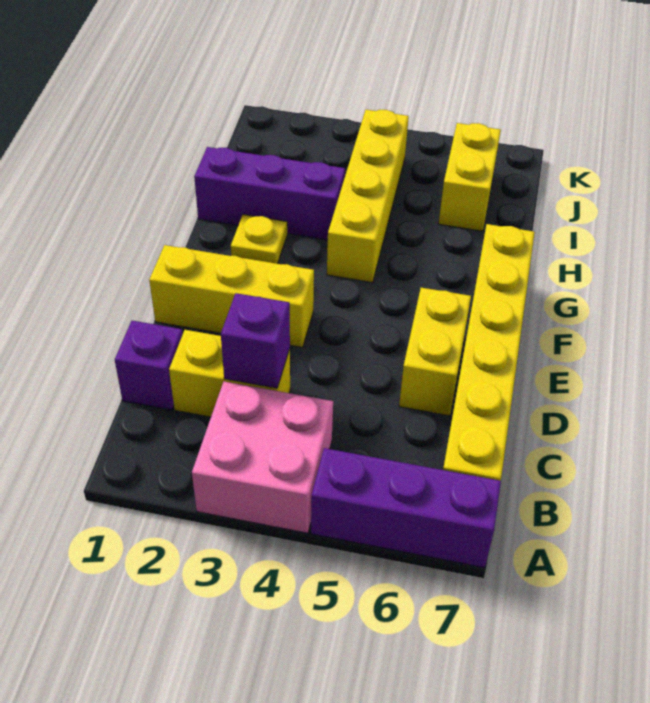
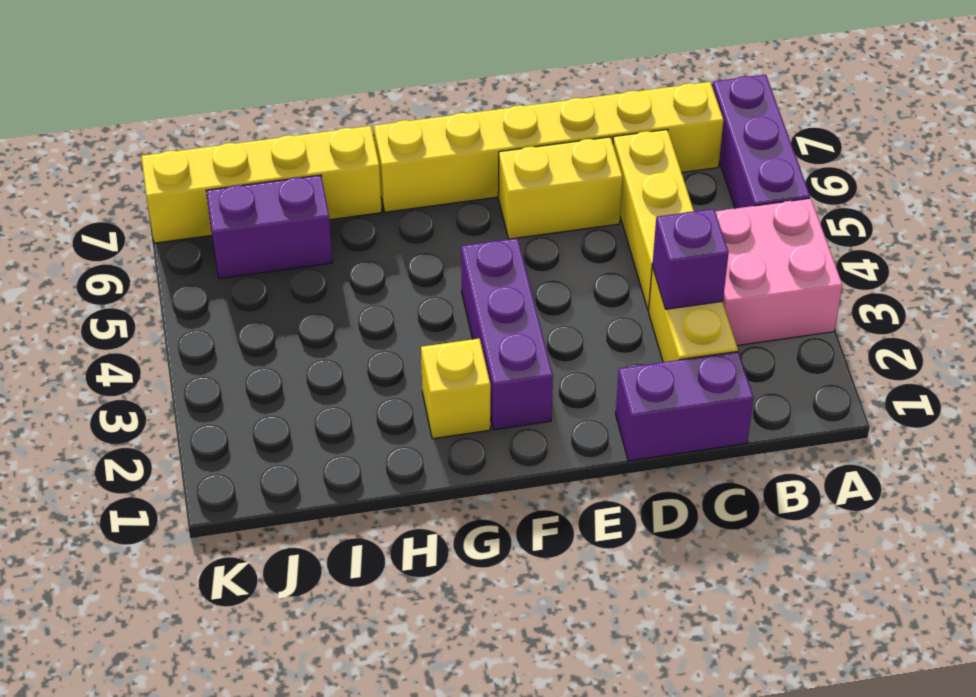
purple 1x1 brick [115,321,183,410] -> purple 1x2 brick [616,351,754,461]
yellow 1x3 brick [149,245,314,348] -> yellow 1x3 brick moved to [613,130,694,311]
yellow 1x1 plate [231,215,287,264] -> yellow 1x1 brick [421,338,491,439]
yellow 1x4 brick [327,110,409,283] -> yellow 1x4 brick moved to [141,126,382,243]
purple 1x3 brick [194,147,345,240] -> purple 1x3 brick moved to [461,238,553,430]
yellow 1x2 brick [439,123,501,231] -> purple 1x2 brick [206,175,333,279]

